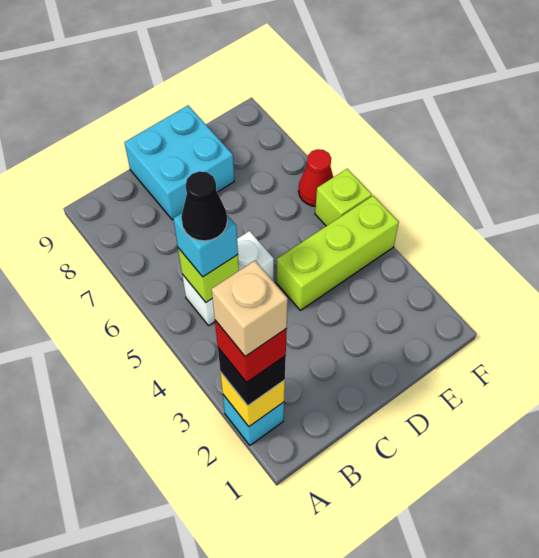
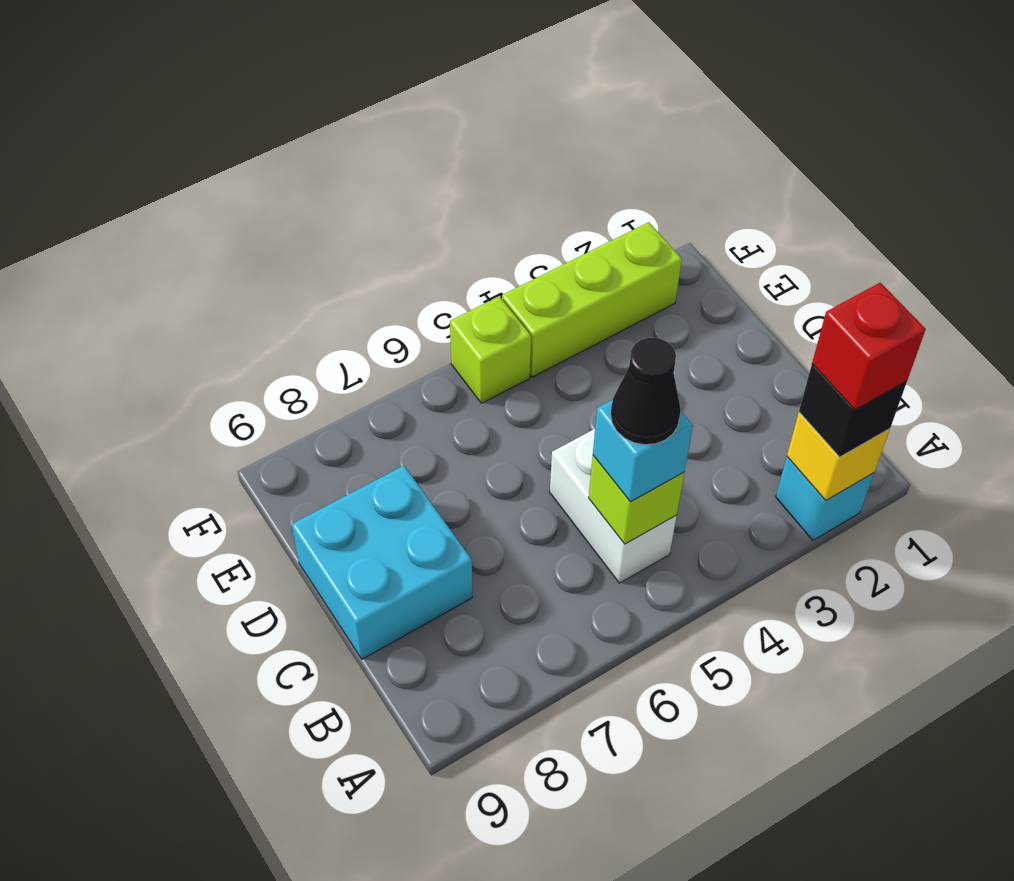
tan 1x1 brick [211,261,288,357] -> none
lime 1x3 brick [276,196,399,310] -> lime 1x3 brick turned to [502,222,682,377]
red 1x1 cone [298,149,333,206] -> none

